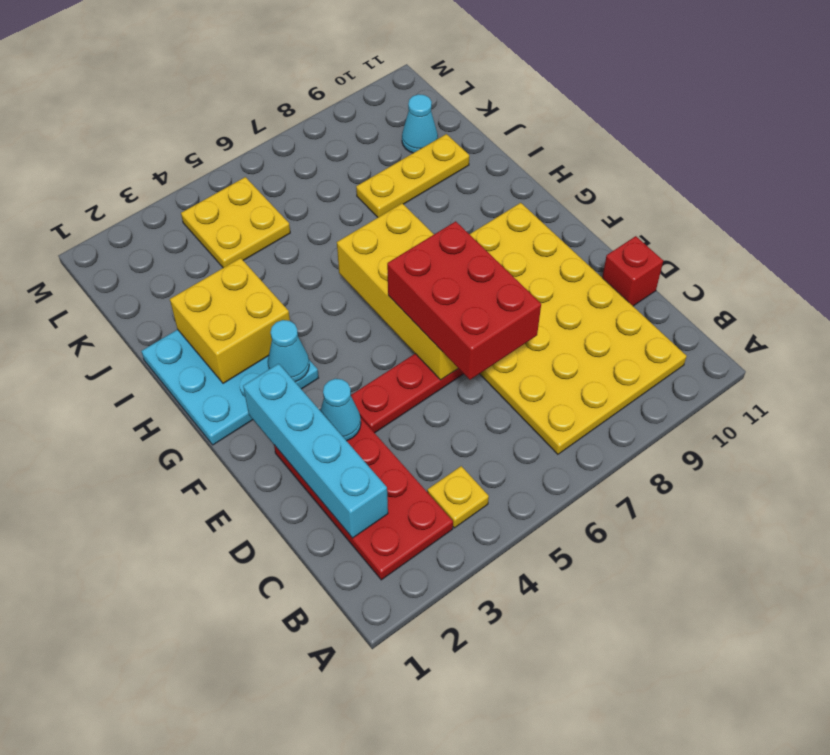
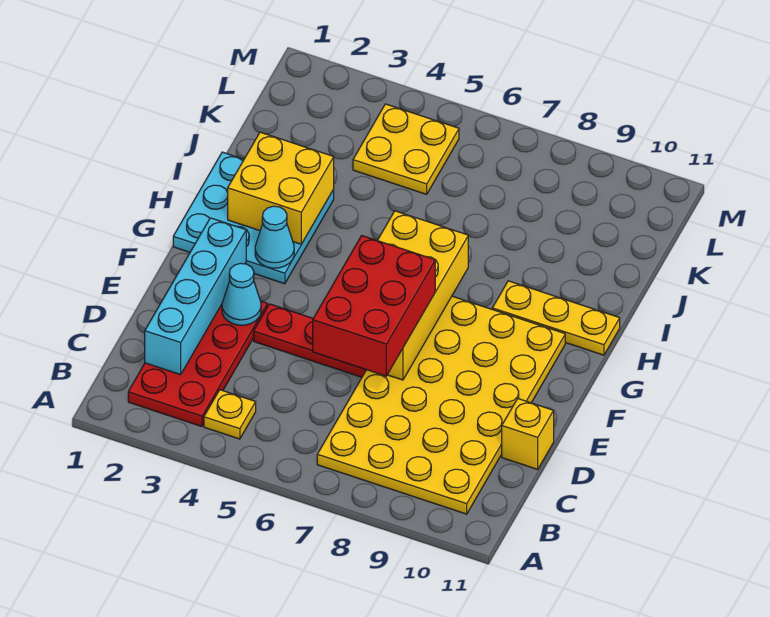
red 1x1 brick [602,236,663,306] -> yellow 1x1 brick [502,399,554,469]
yellow 1x3 plate [356,134,469,217] -> yellow 1x3 plate moved to [492,281,620,355]
cyan 1x1 cone [402,94,438,153] -> none

